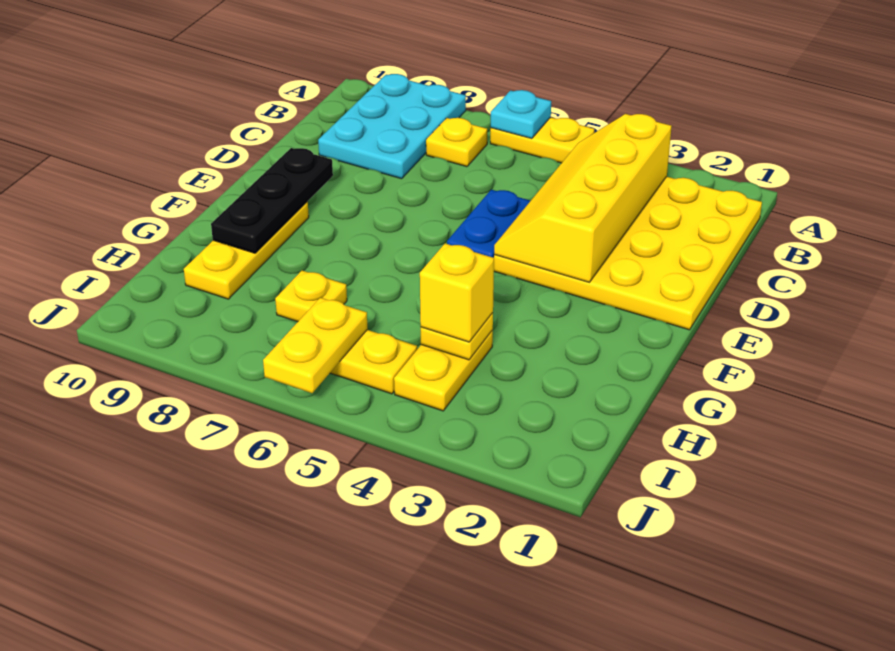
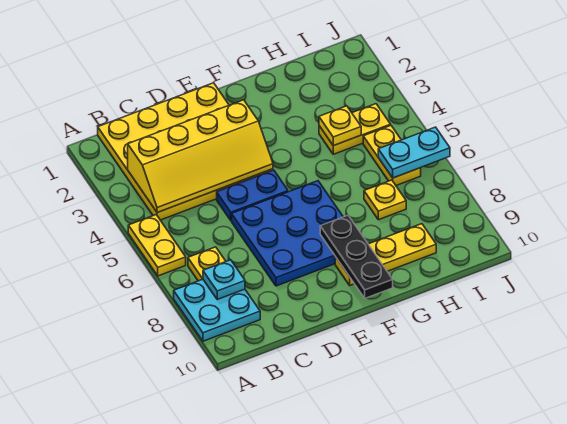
cyan 1x1 plate [491,90,551,139] -> cyan 1x1 plate moved to [203,260,245,299]
cyan 2x3 plate [318,74,466,179] -> cyan 2x2 plate [174,279,260,341]
none -> blue 3x3 plate [232,181,343,286]
black 1x3 plate [211,148,333,253] -> black 1x3 plate turned to [320,215,393,298]
yellow 1x1 brick [420,243,494,342] -> none
yellow 1x2 plate [263,298,368,393] -> cyan 1x2 plate [378,127,450,178]

